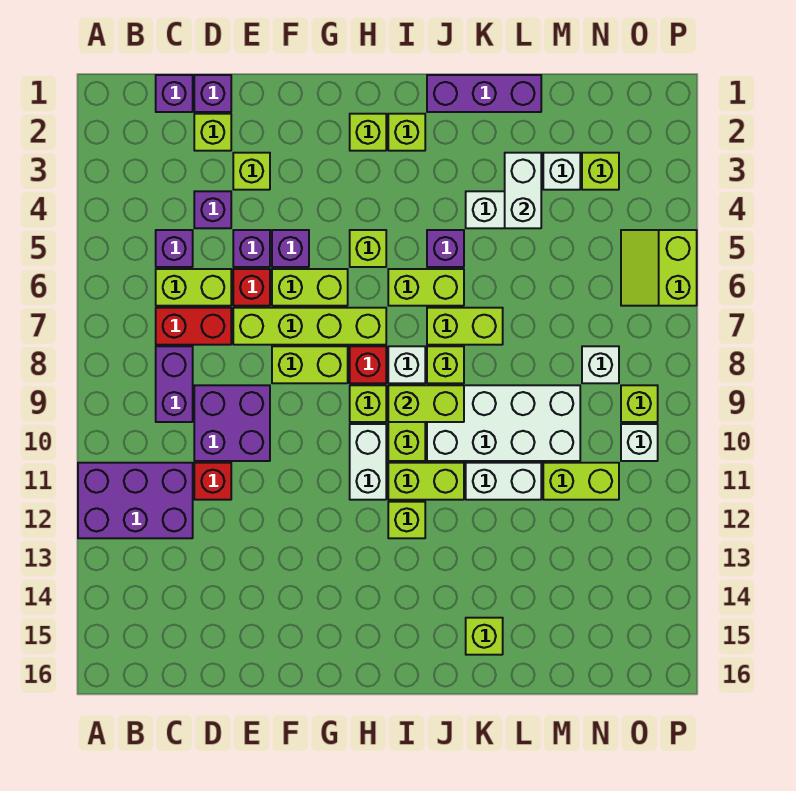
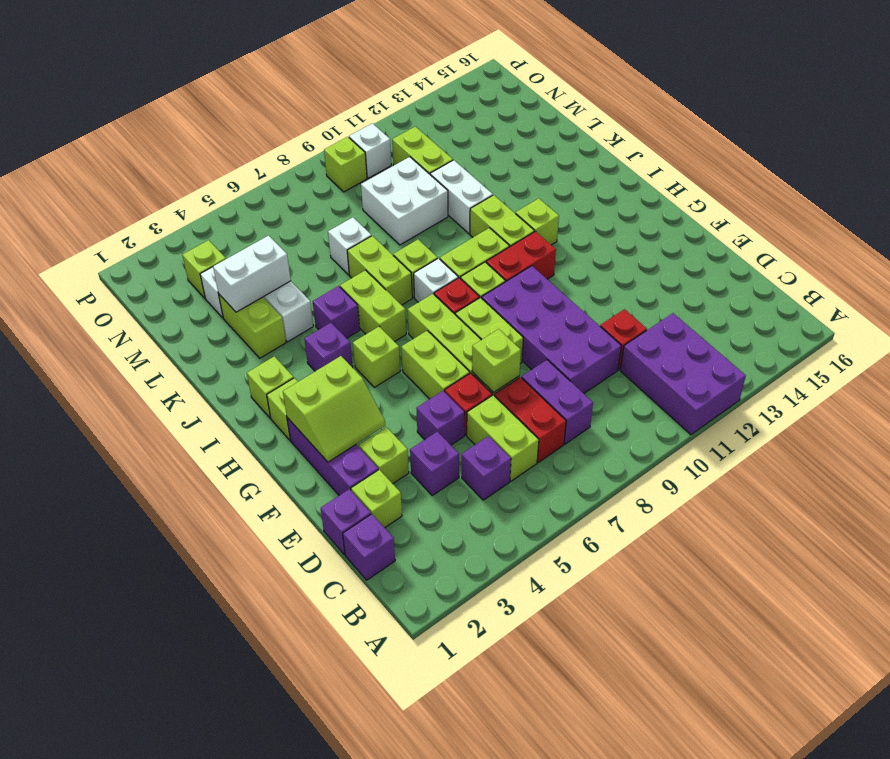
purple 1x2 brick [156,346,193,422] -> purple 1x2 brick turned to [522,360,593,444]
purple 2x2 brick [194,385,270,461] -> purple 2x4 brick [482,266,621,393]
purple 1x1 brick [272,230,309,267] -> purple 1x1 brick moved to [304,323,353,371]
white 1x2 brick [350,424,386,500] -> red 1x2 brick [486,231,556,282]
lime 1x2 brick [388,385,464,422] -> lime 1x2 brick moved to [219,295,286,358]
purple 1x3 brick [427,75,541,112] -> purple 1x3 brick moved to [287,418,378,495]
white 2x4 brick [427,385,580,461] -> white 2x2 brick [361,157,448,245]
lime 1x1 brick [466,618,503,655] -> lime 1x1 brick moved to [472,329,521,393]
white 1x1 brick [582,346,619,383] -> white 1x1 brick moved to [328,217,371,275]
lime 2x2 slope [621,230,697,306] -> lime 2x2 slope moved to [283,356,385,462]

